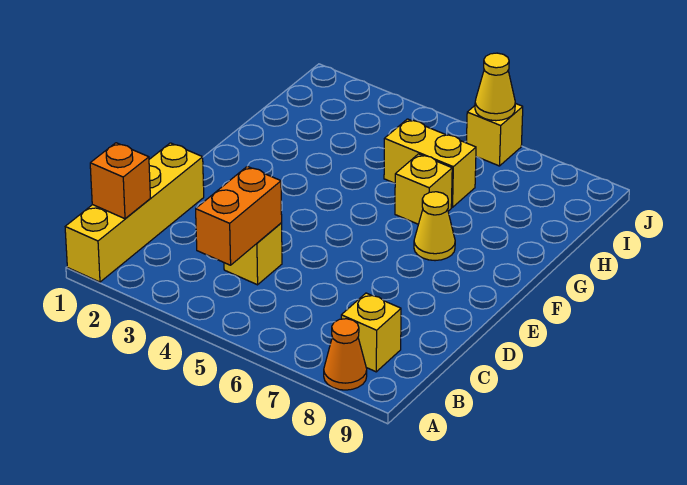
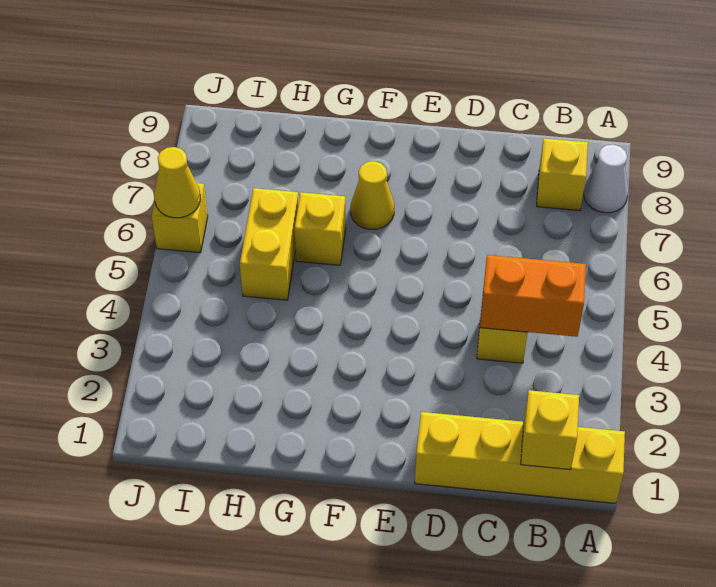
orange 1x1 cone [324,319,367,390] -> white 1x1 cone [584,145,628,213]
orange 1x1 brick [90,143,150,219] -> yellow 1x1 brick [521,390,579,470]

